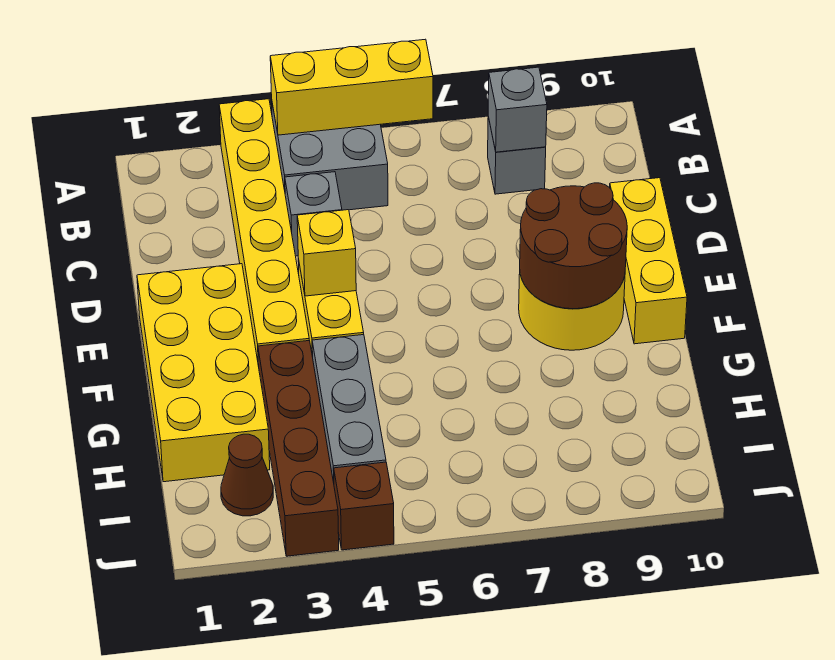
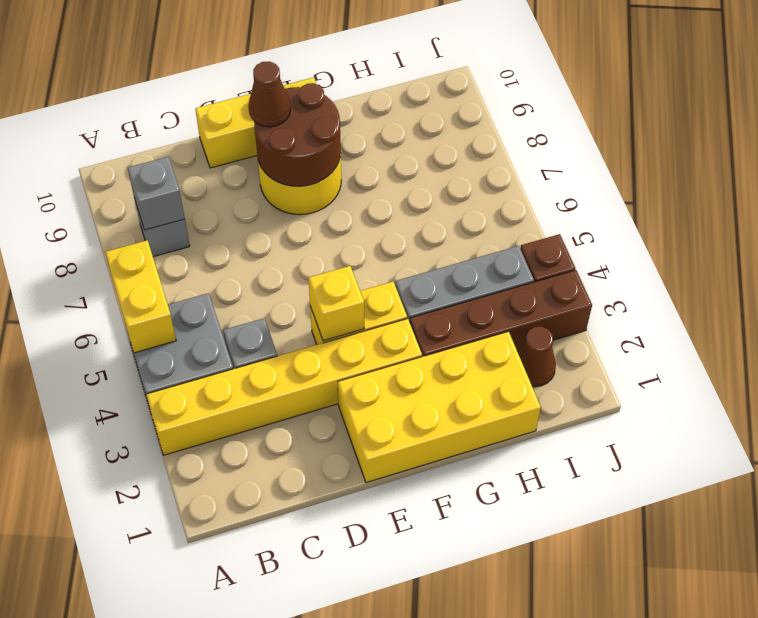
yellow 1x3 brick [270,39,433,135] -> yellow 1x2 brick [105,240,176,353]
none -> brown 1x1 cone [248,61,291,127]

